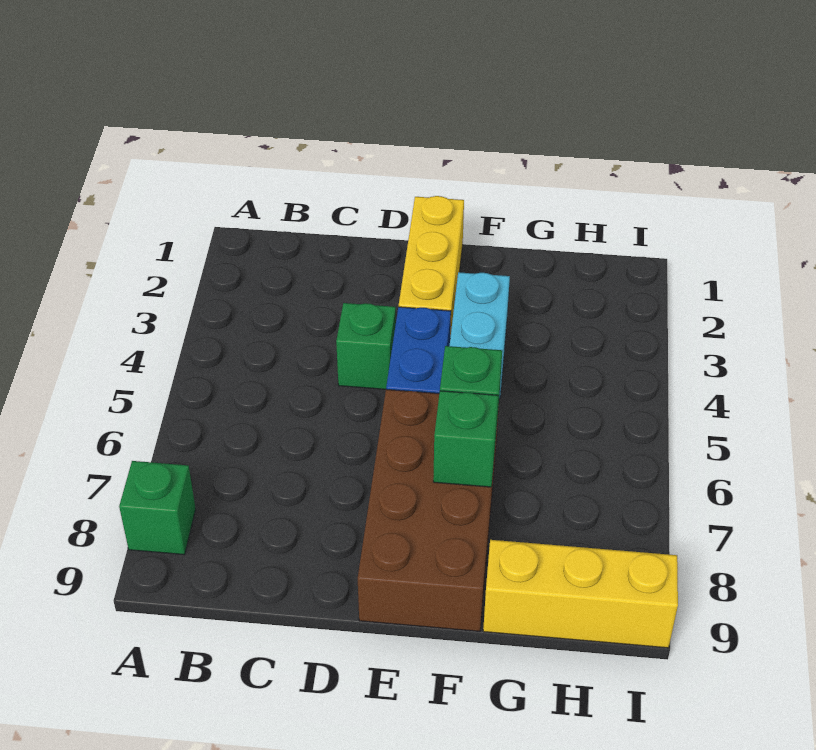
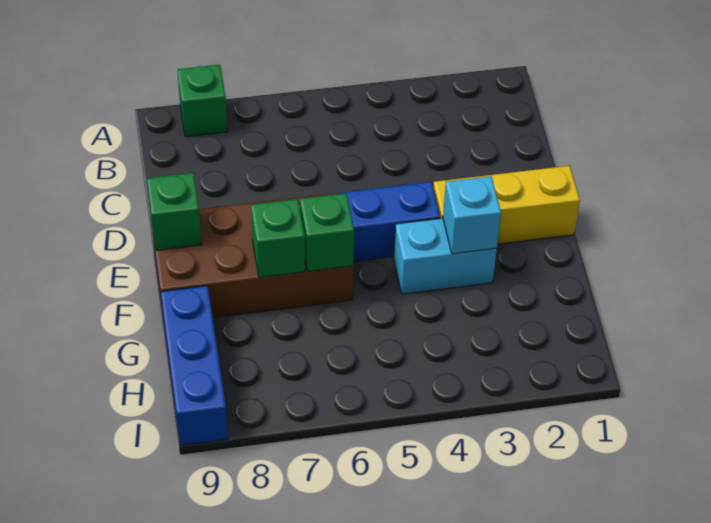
green 1x1 brick [336,303,396,389] -> green 1x1 brick moved to [147,173,202,250]
none -> cyan 1x1 brick [443,176,501,254]
yellow 1x3 brick [483,540,678,648] -> blue 1x3 brick [161,286,228,446]

